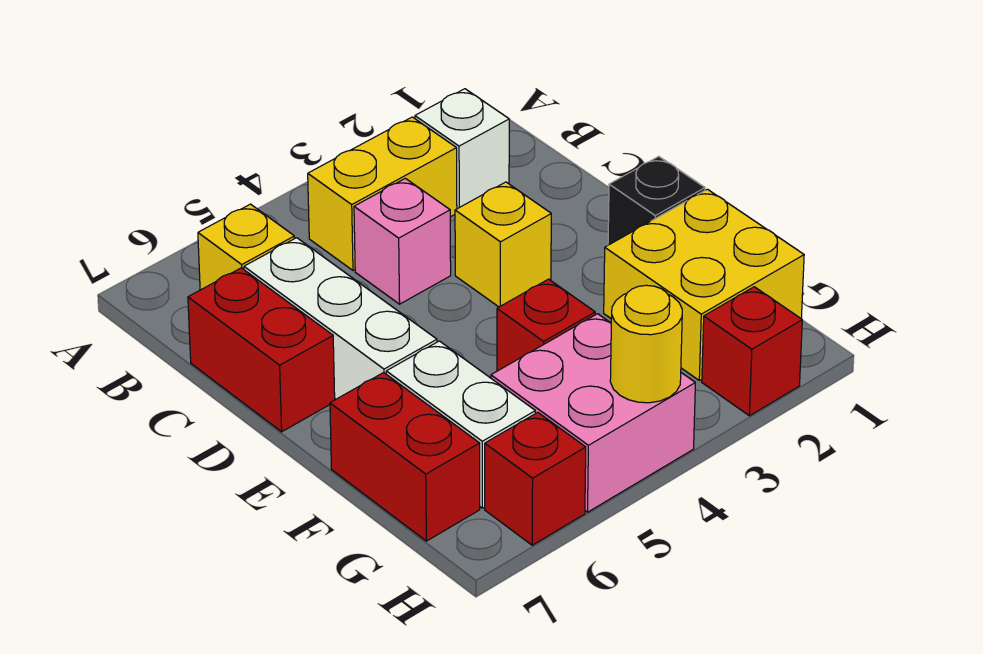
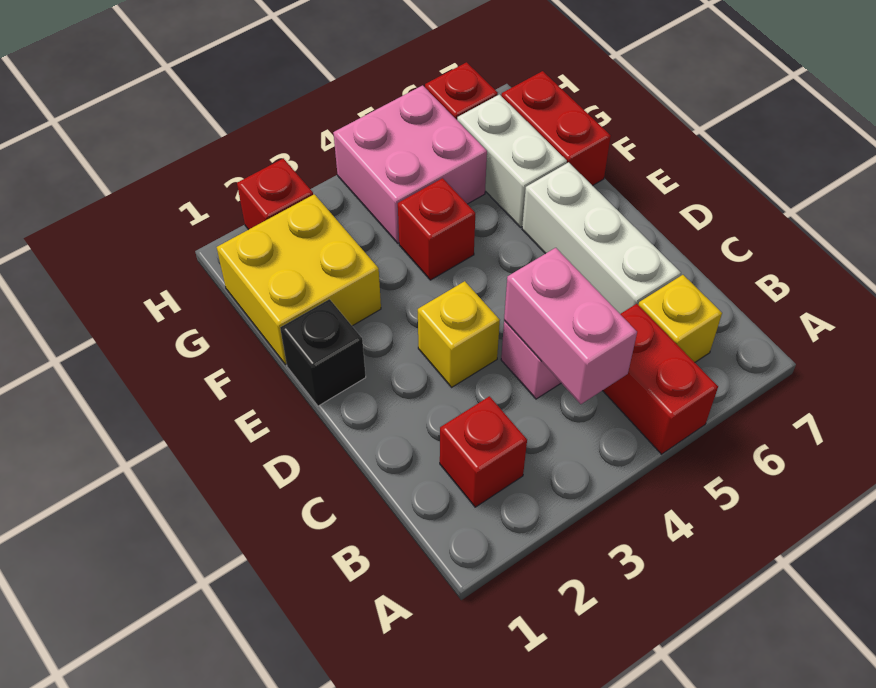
white 1x1 brick [415,89,509,209] -> red 1x1 brick [440,396,527,507]
yellow 1x2 brick [308,117,457,270] -> none
none -> pink 1x2 brick [504,248,637,404]
red 1x2 brick [188,268,335,432] -> red 1x2 brick moved to [603,304,718,454]
yellow 1x1 round brick [610,285,682,403] -> none

